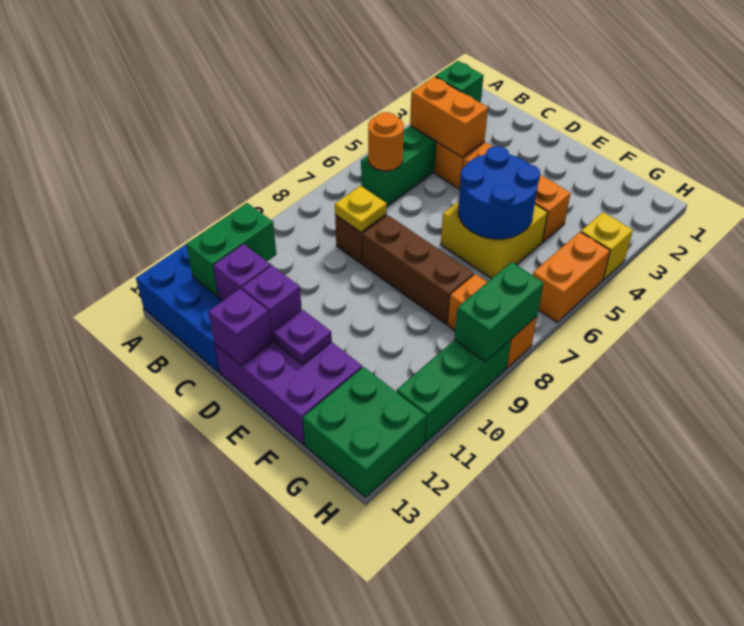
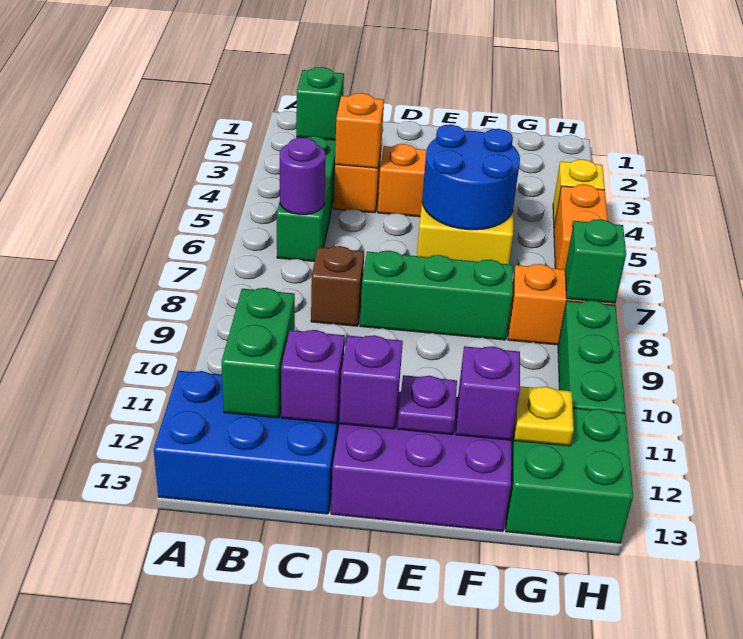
orange 1x2 brick [410,77,488,157] -> orange 1x1 brick [335,93,384,168]
orange 1x1 round brick [368,112,404,171] -> purple 1x1 round brick [280,138,326,215]
yellow 1x1 plate [335,186,387,232] -> yellow 1x1 plate moved to [514,386,574,446]
brown 1x3 brick [363,215,474,324] -> green 1x3 brick [360,251,513,340]
purple 1x1 brick [209,289,272,366] -> purple 1x1 brick moved to [456,346,520,440]
green 1x2 brick [454,262,544,362] -> green 1x1 brick [565,219,626,303]

